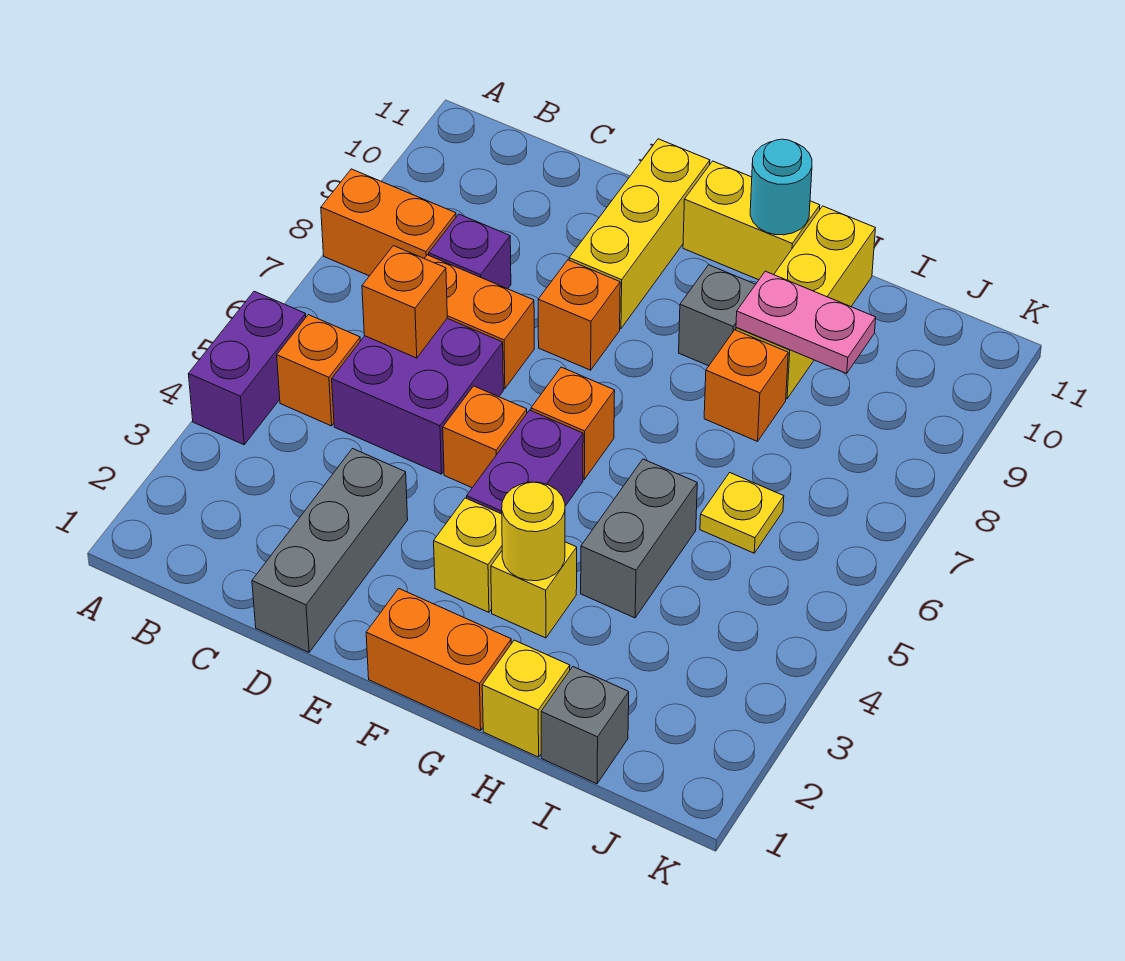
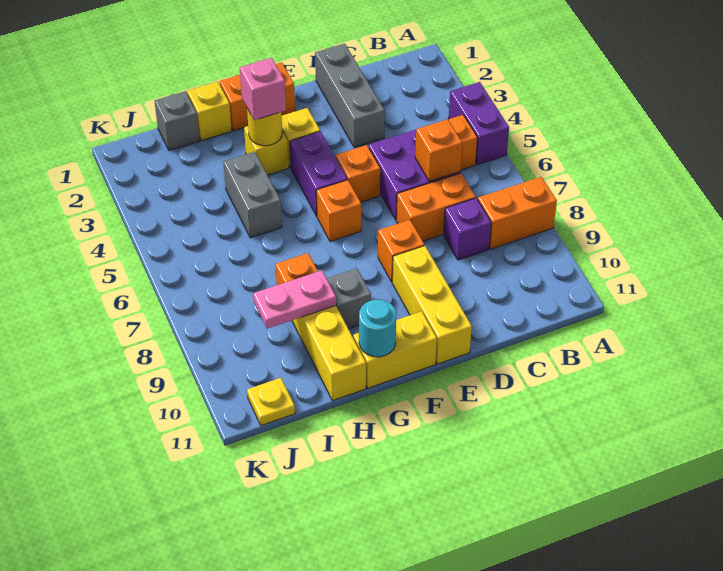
none -> pink 1x1 brick [240,58,286,120]
yellow 1x1 plate [700,473,784,553] -> yellow 1x1 plate moved to [247,378,295,426]

